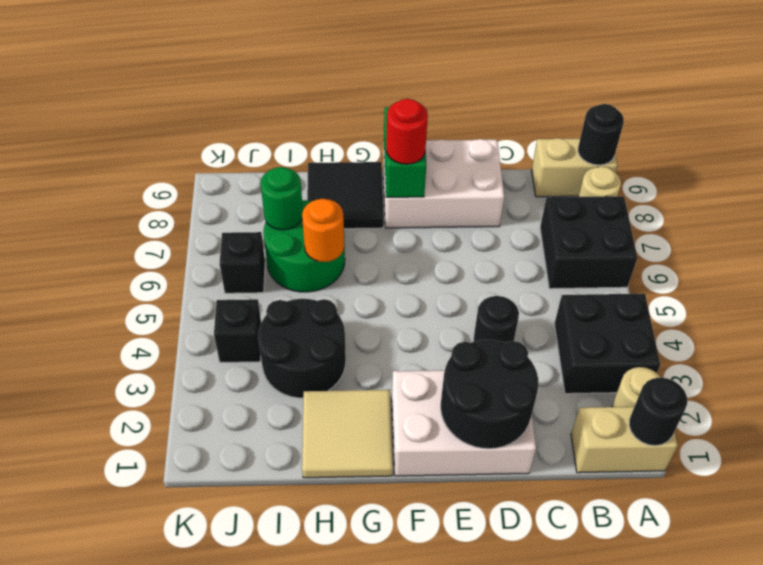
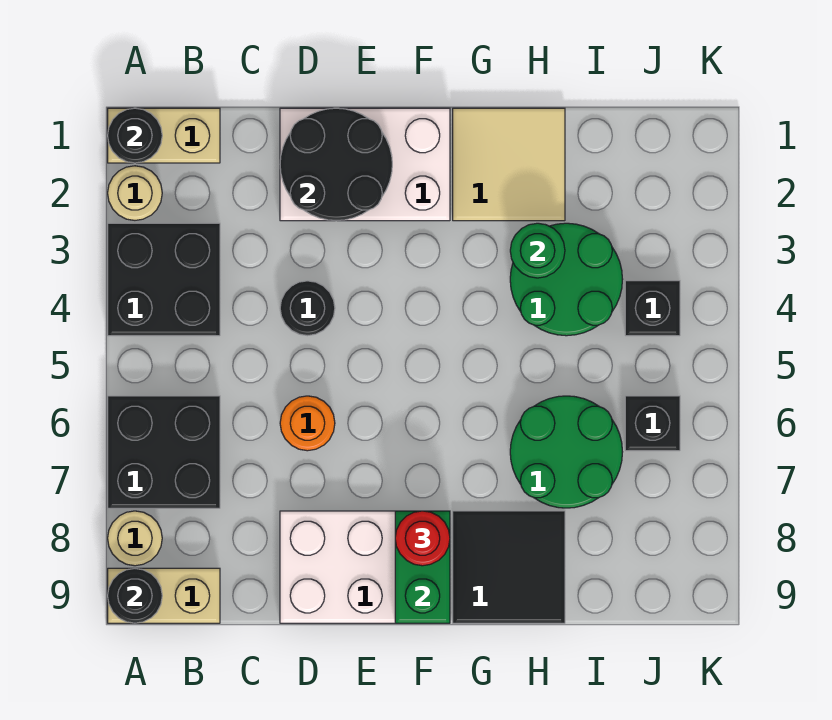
black 2x2 round brick [258,299,346,398] -> green 2x2 round brick [510,223,623,336]
orange 1x1 round brick [302,199,344,262] -> orange 1x1 round brick moved to [280,396,335,451]
green 1x1 round brick [260,167,303,230] -> green 1x1 round brick moved to [510,223,565,278]

